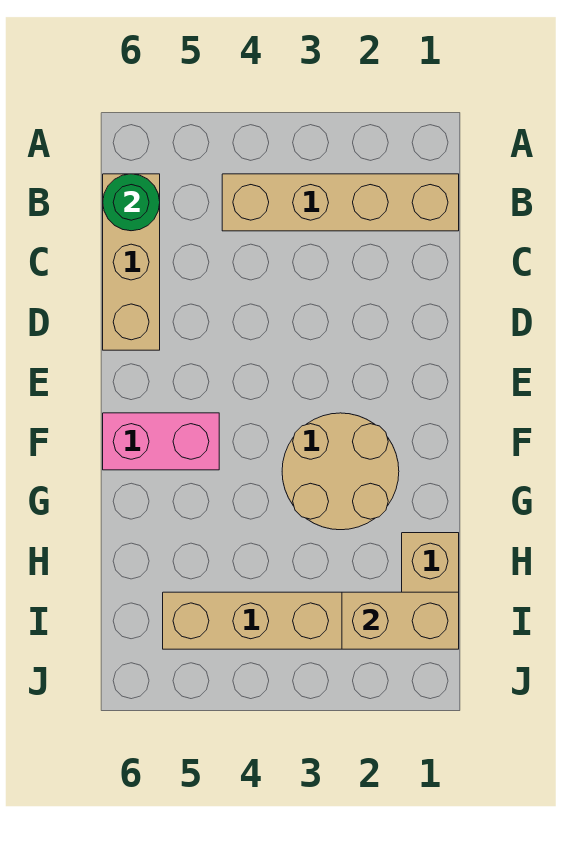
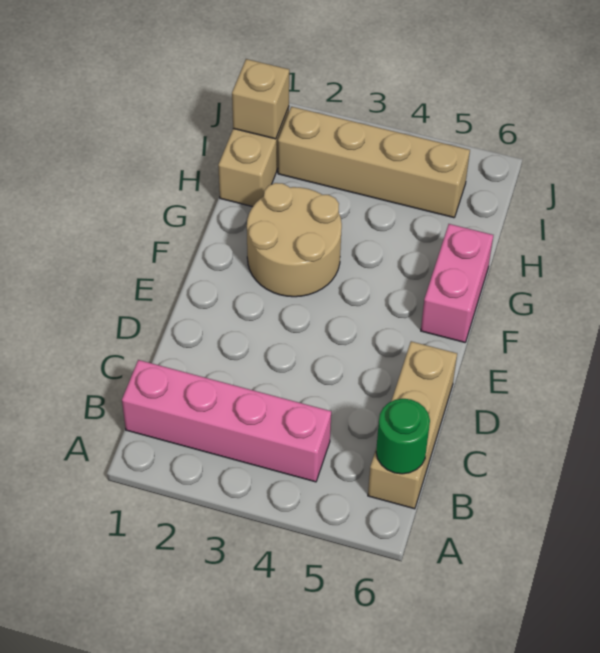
tan 1x4 brick [222,174,459,231] -> pink 1x4 brick [122,360,331,482]
pink 1x2 brick [103,413,219,470] -> pink 1x2 brick turned to [421,224,493,342]
tan 1x2 brick [342,592,459,649] -> tan 1x1 brick [232,59,289,139]

